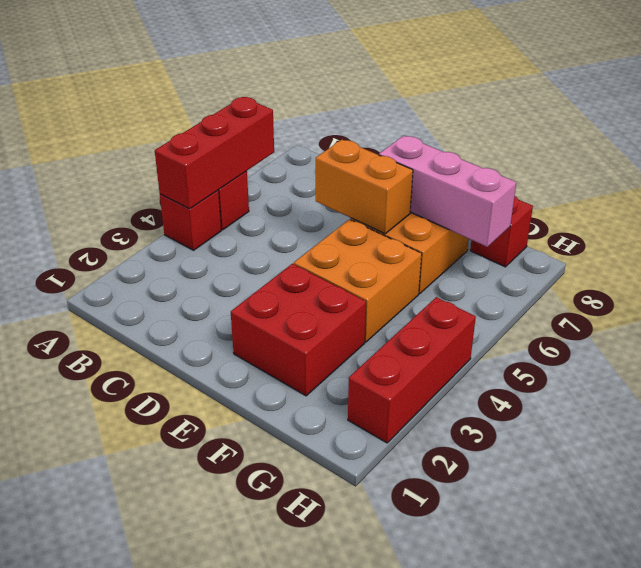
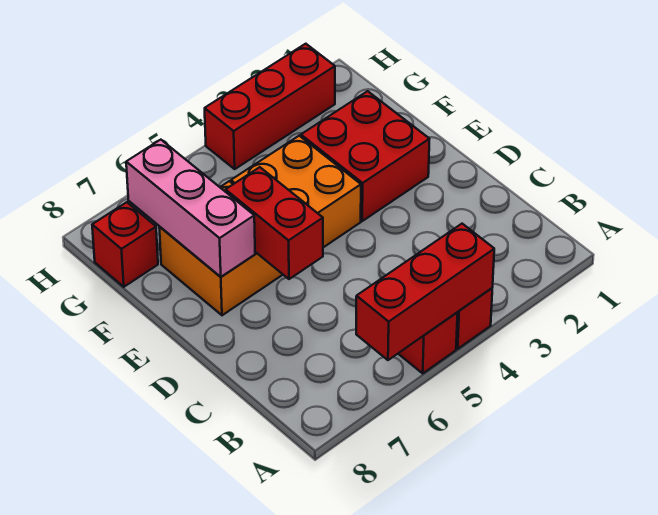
orange 1x2 brick [316,140,413,234] -> red 1x2 brick [226,167,323,279]

